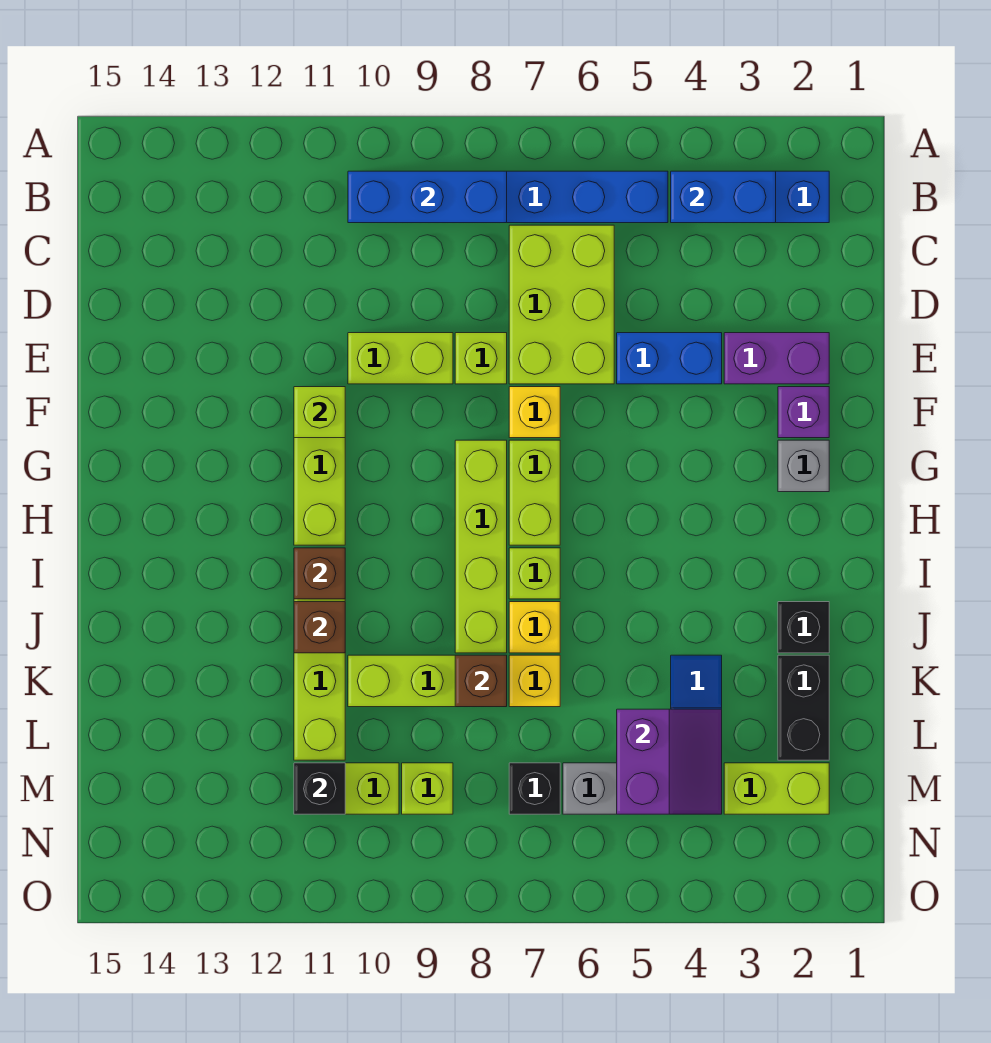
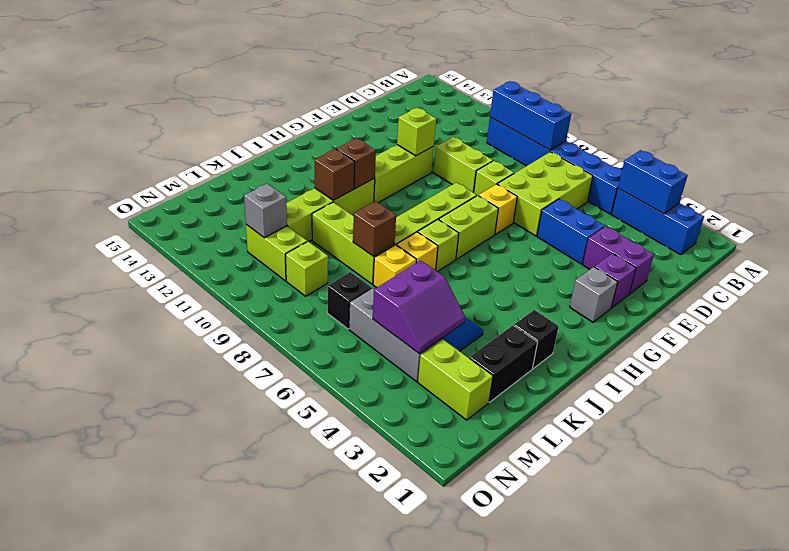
black 1x1 brick [294,763,345,814] -> grey 1x1 brick [244,184,287,238]

